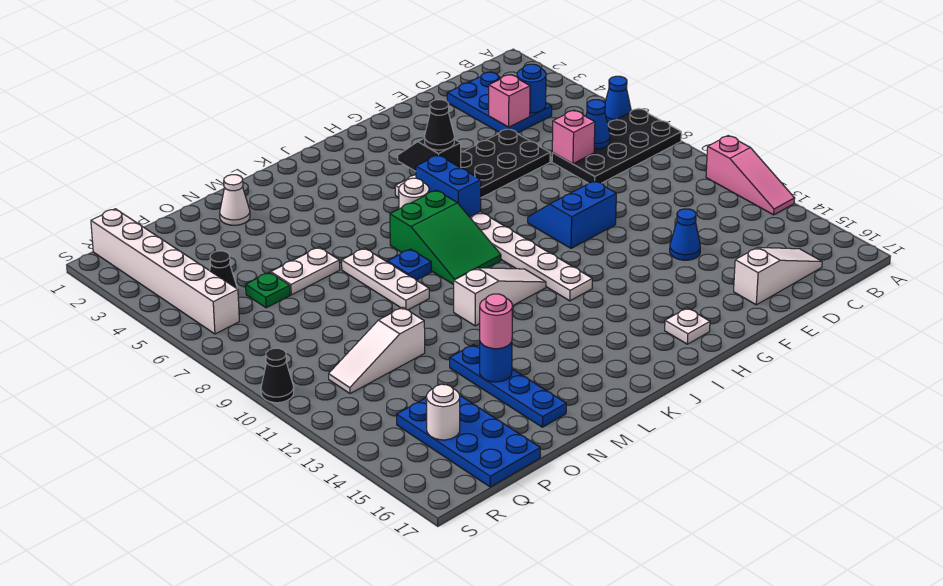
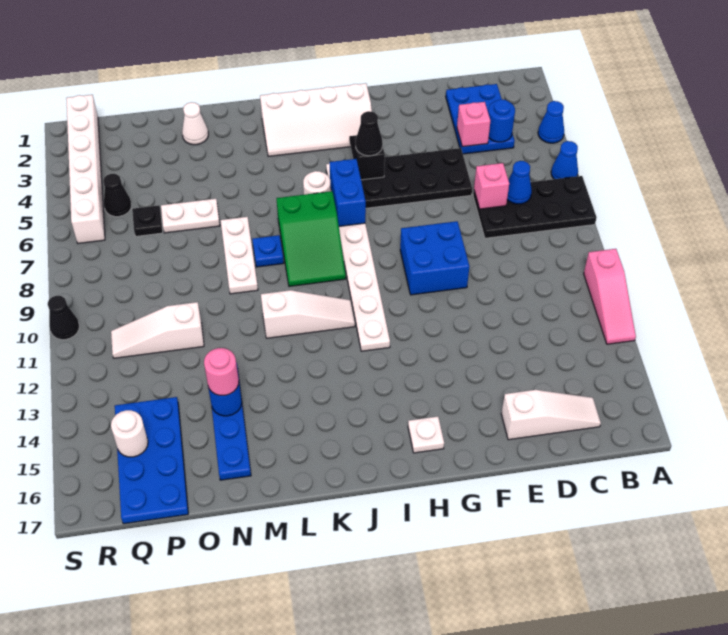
blue 1x1 cone [670,209,700,260] -> blue 1x1 cone moved to [538,101,564,143]
blue 2x2 slope [528,181,616,248] -> blue 2x2 brick [400,221,469,295]
none -> white 2x4 slope [260,83,372,156]
green 1x1 plate [246,272,290,308] -> black 1x1 plate [132,205,163,236]

